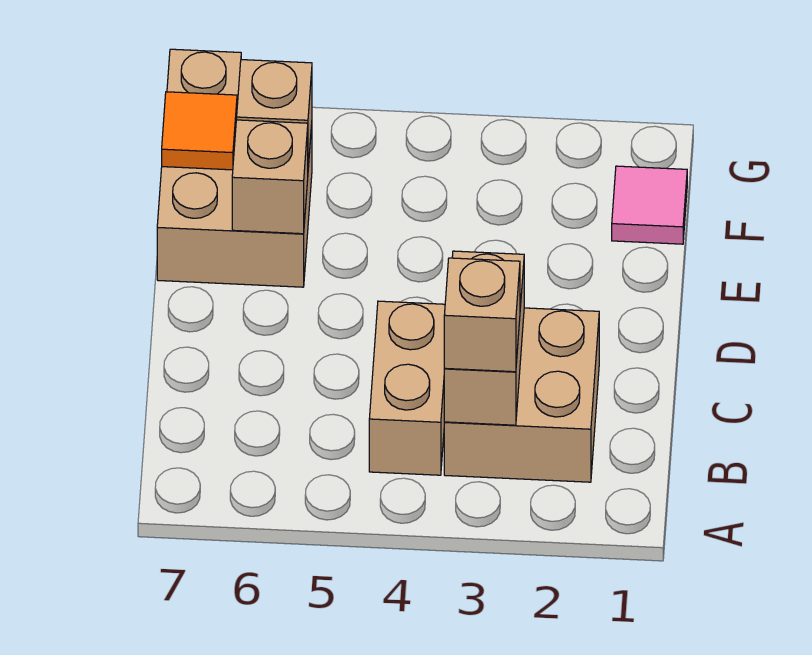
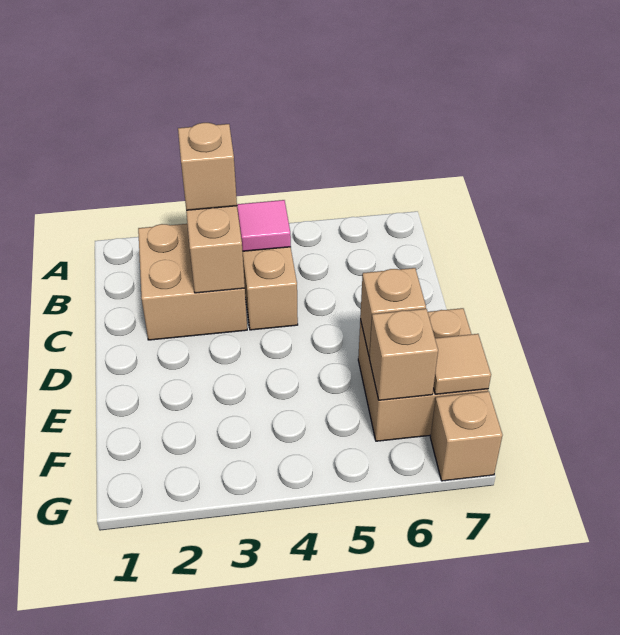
pink 1x1 tile [612,166,687,244] -> pink 1x1 tile moved to [237,200,291,251]
orange 1x1 tile [162,92,237,170] -> tan 1x1 tile [433,334,491,394]

